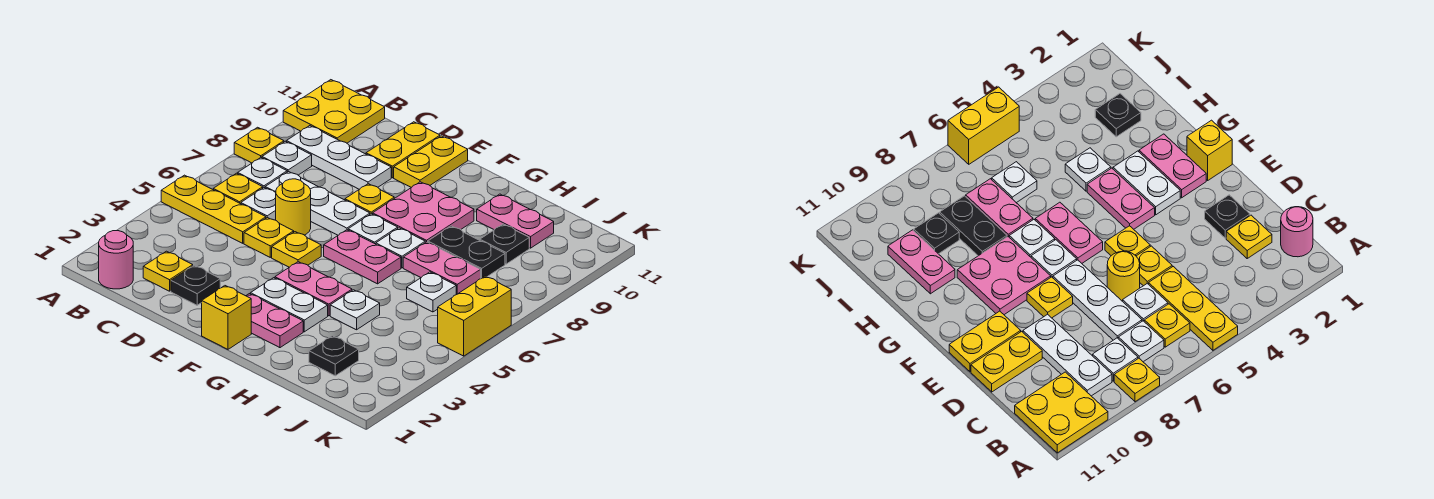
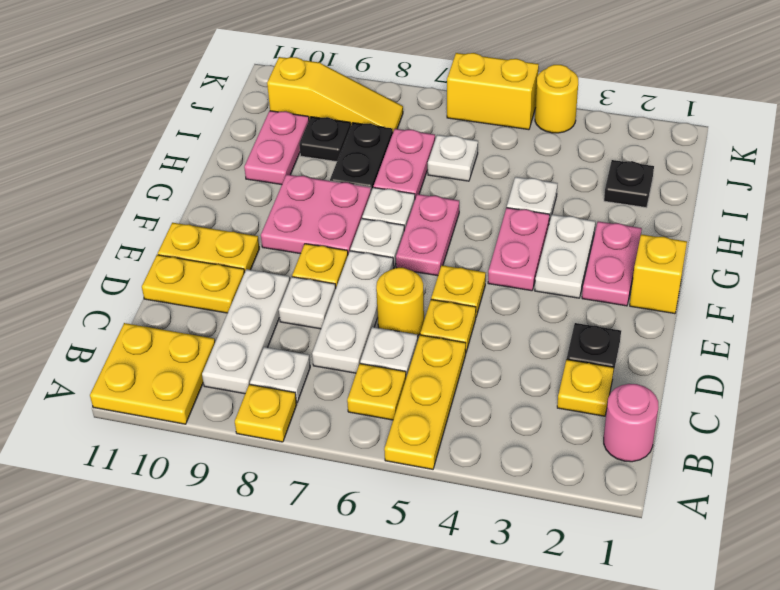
white 1x1 plate [238,158,287,188] -> white 1x1 plate moved to [279,277,336,329]
none -> yellow 1x3 slope [267,57,403,132]
none -> yellow 1x1 round brick [535,65,578,133]

